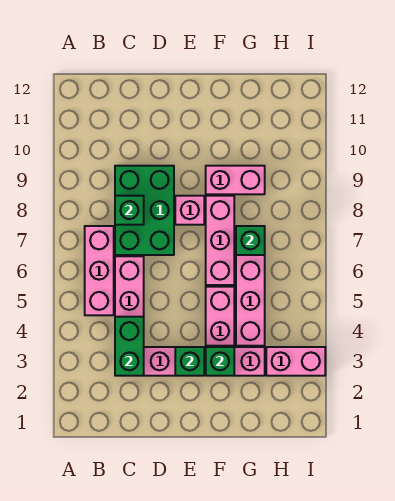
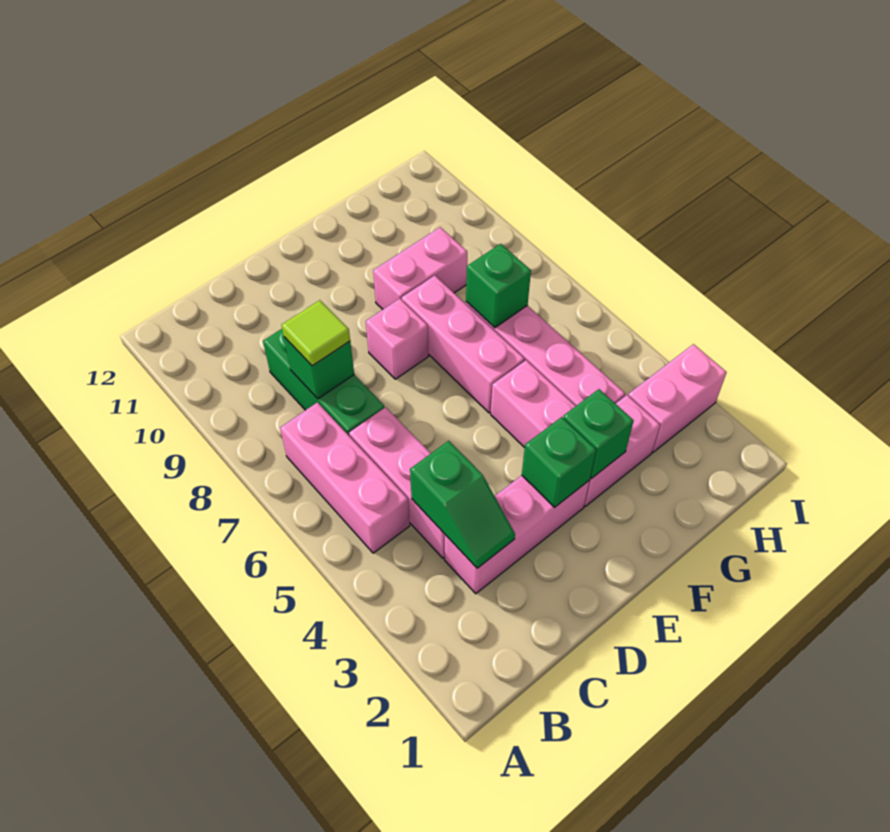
green 1x2 brick [115,317,144,376] -> green 1x2 slope [410,441,515,568]
green 2x3 brick [115,166,174,255] -> green 1x3 brick [263,329,384,435]
none -> lime 1x1 tile [282,300,350,366]

